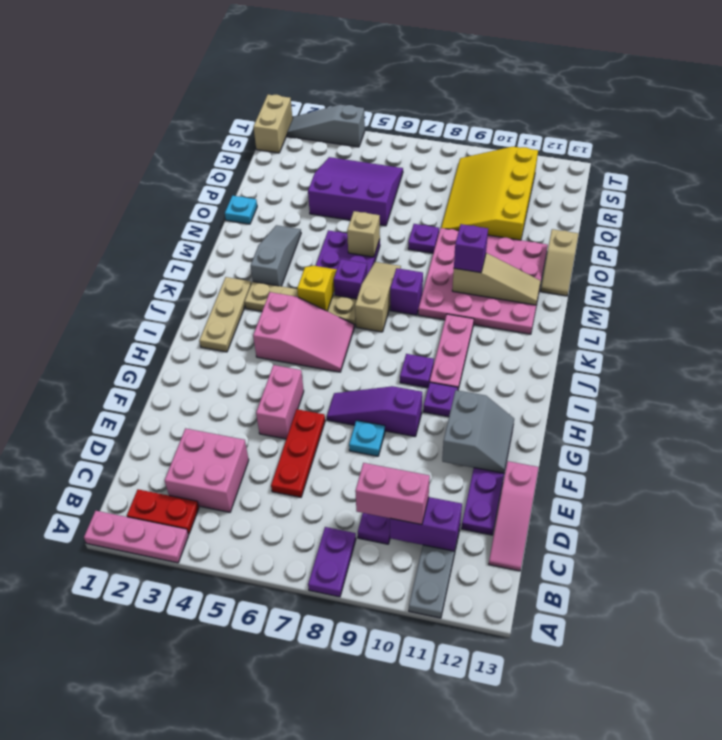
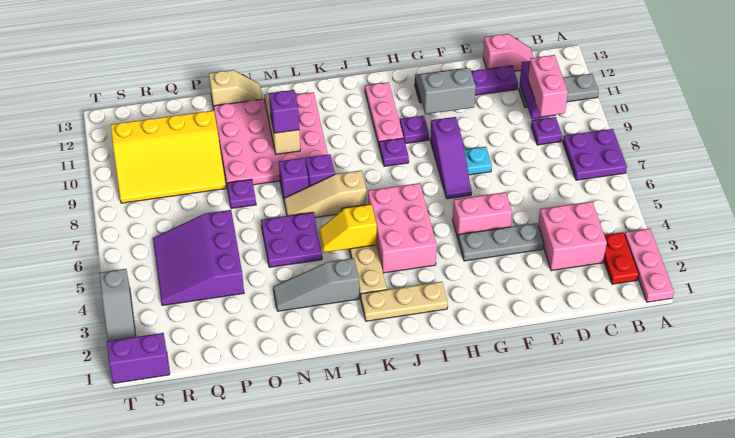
purple 1x2 plate [308,527,356,597] -> purple 2x2 plate [563,129,627,180]
pink 1x3 slope [489,461,539,571] -> pink 1x2 slope [483,34,534,71]
red 1x3 plate [271,409,325,497] -> none
none -> grey 1x3 plate [458,223,544,261]
pink 2x3 slope [253,292,354,372] -> pink 2x3 brick [368,183,437,273]
pink 1x3 plate [430,314,474,389] -> pink 1x3 plate turned to [365,82,404,145]
purple 1x1 brick [334,259,367,299] -> purple 1x1 brick moved to [279,158,309,198]
tan 1x1 brick [347,211,380,257] -> none
cyan 1x1 plate [225,196,257,224] -> none
tan 1x2 brick [254,95,292,153] -> purple 1x2 brick [107,333,170,383]

